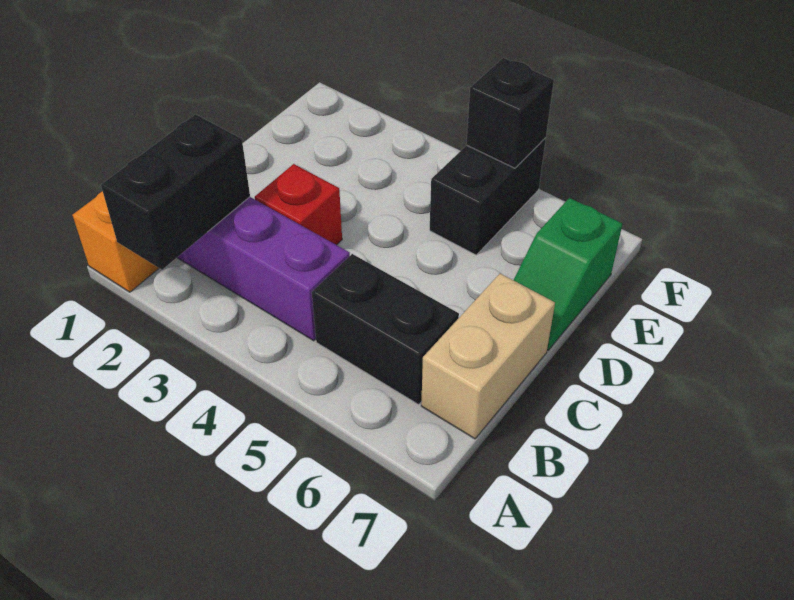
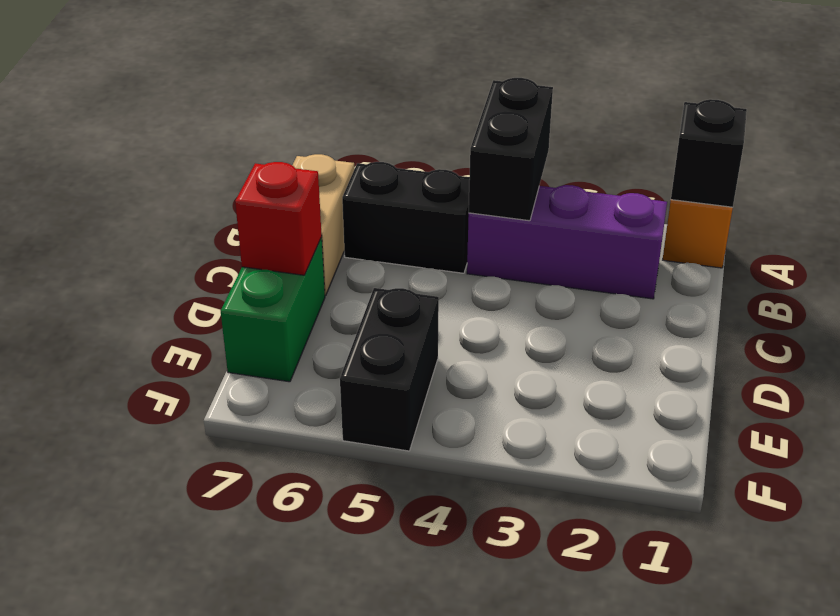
black 1x2 brick [101,114,250,270] -> black 1x2 brick moved to [469,78,553,221]
red 1x1 brick [255,164,342,245] -> red 1x1 brick moved to [235,162,322,275]
green 1x2 slope [514,198,622,350] -> green 1x2 brick [221,238,325,382]
black 1x1 brick [466,58,554,168] -> black 1x1 brick moved to [671,99,747,207]

